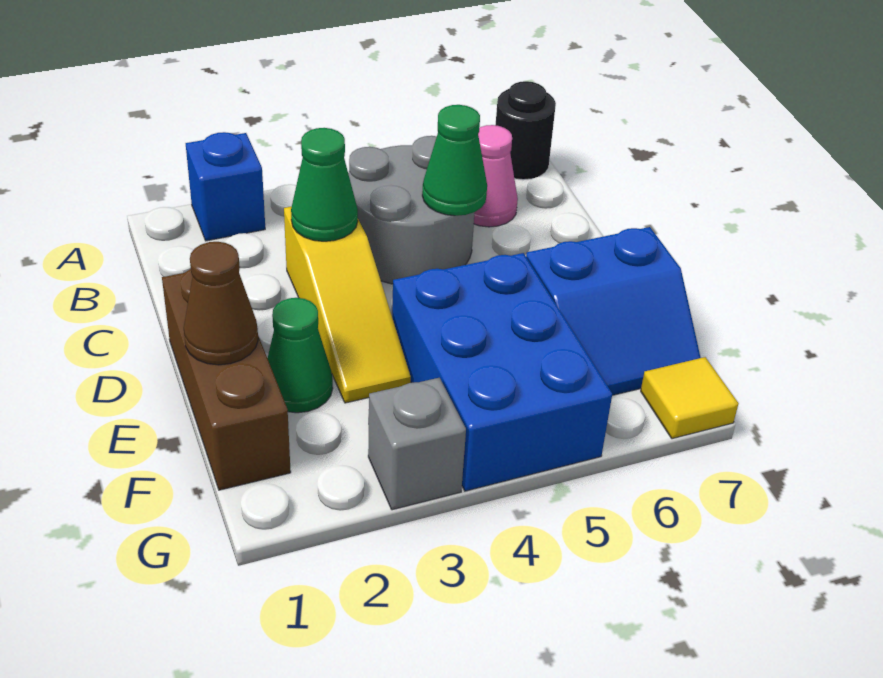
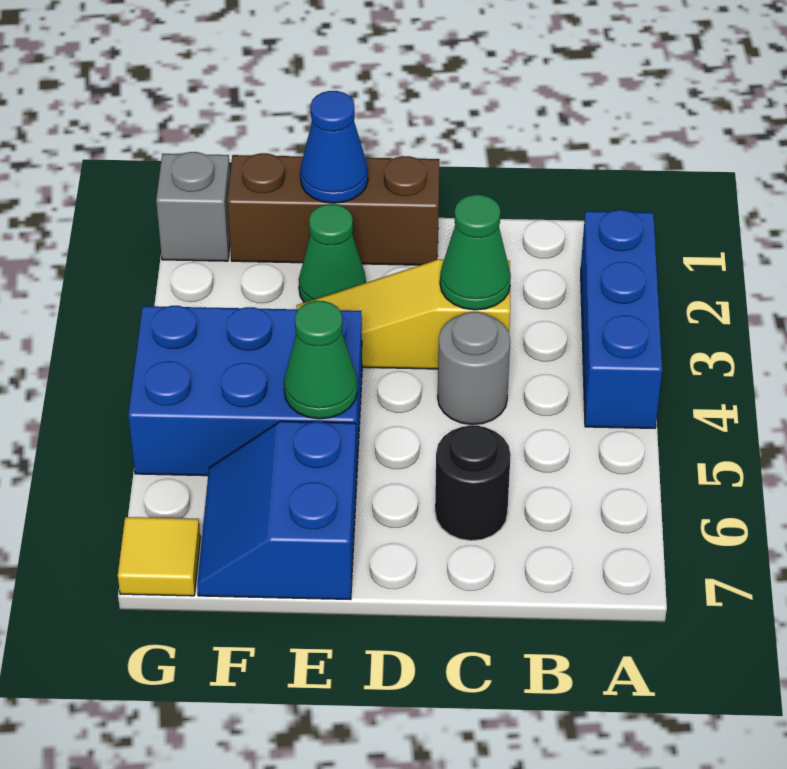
blue 1x1 brick [186,132,265,241] -> blue 1x3 brick [581,210,662,428]
black 1x1 round brick [496,81,556,180] -> black 1x1 round brick moved to [435,425,511,541]
grey 2x2 round brick [348,136,475,284] -> grey 1x1 round brick [438,312,510,425]
pink 1x1 cone [474,125,518,227] -> none
green 1x1 cone [422,105,487,216] -> green 1x1 cone moved to [284,301,357,419]
brown 1x1 cone [184,242,258,365] -> blue 1x1 cone [300,91,368,203]
grey 1x1 brick [368,378,466,510] -> grey 1x1 brick moved to [156,152,230,261]

